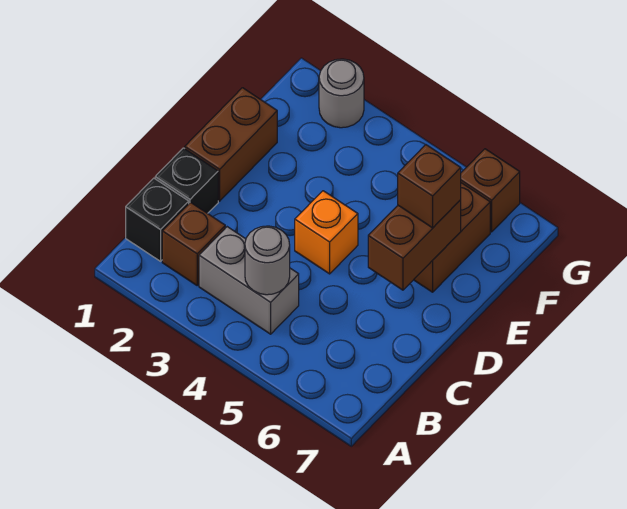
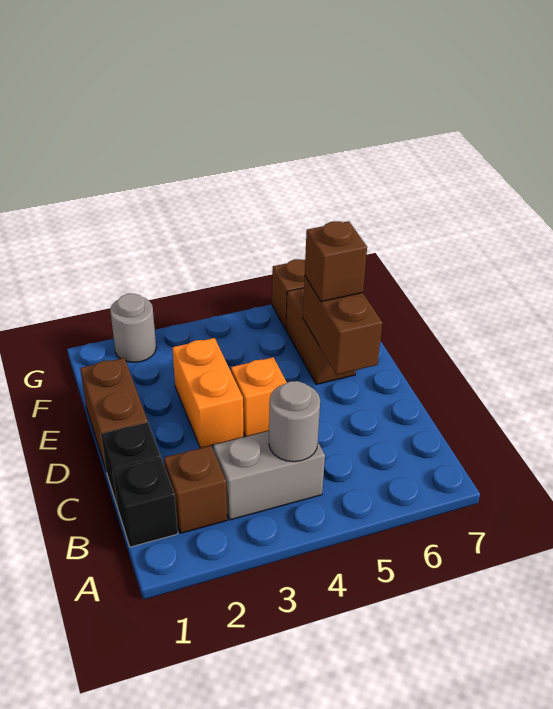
none -> orange 1x2 brick [172,338,243,448]

